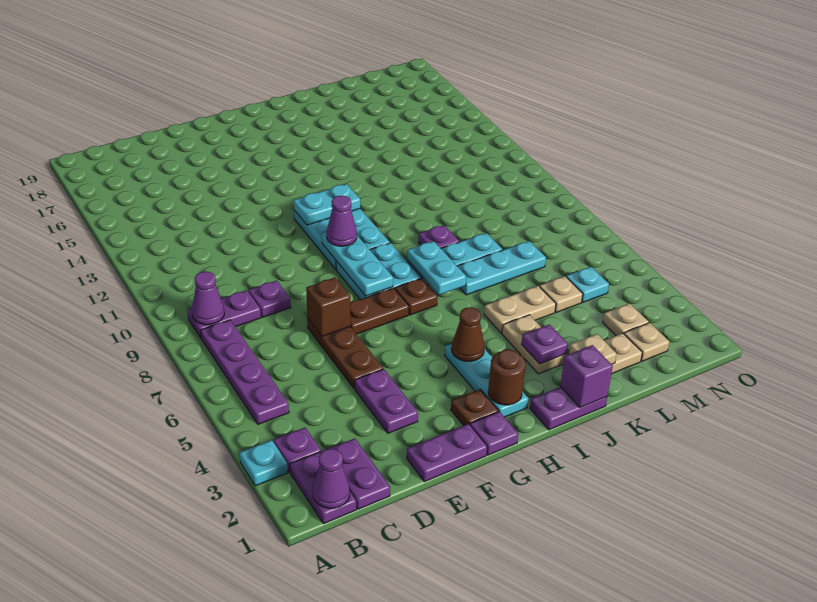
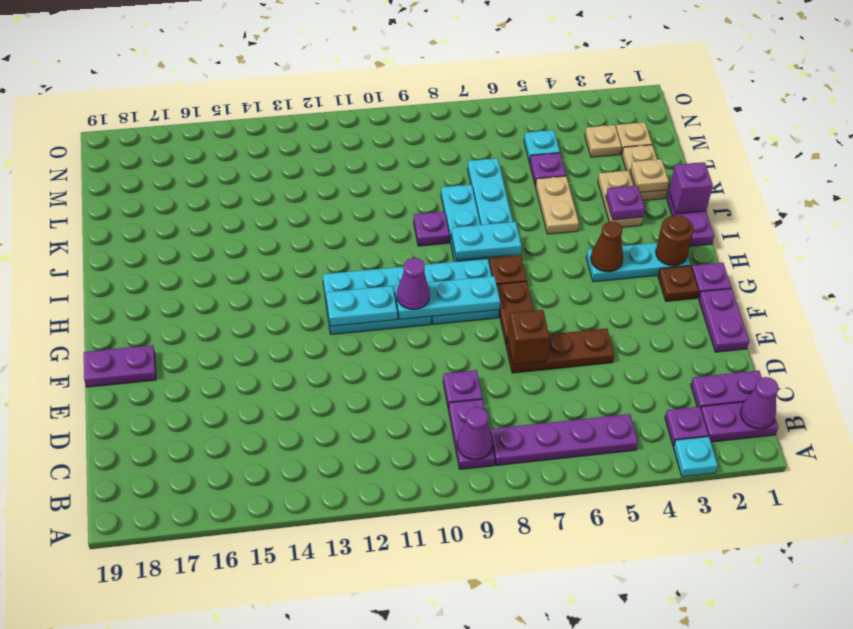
purple 1x2 plate [355,369,418,433] -> purple 1x2 plate moved to [84,345,156,387]
cyan 1x2 plate [294,184,360,225] -> cyan 1x2 plate turned to [326,286,397,326]
tan 1x2 plate [502,315,567,374] -> tan 1x2 plate turned to [598,171,643,227]
tan 1x1 plate [539,276,583,312] -> purple 1x1 plate [530,153,566,186]

